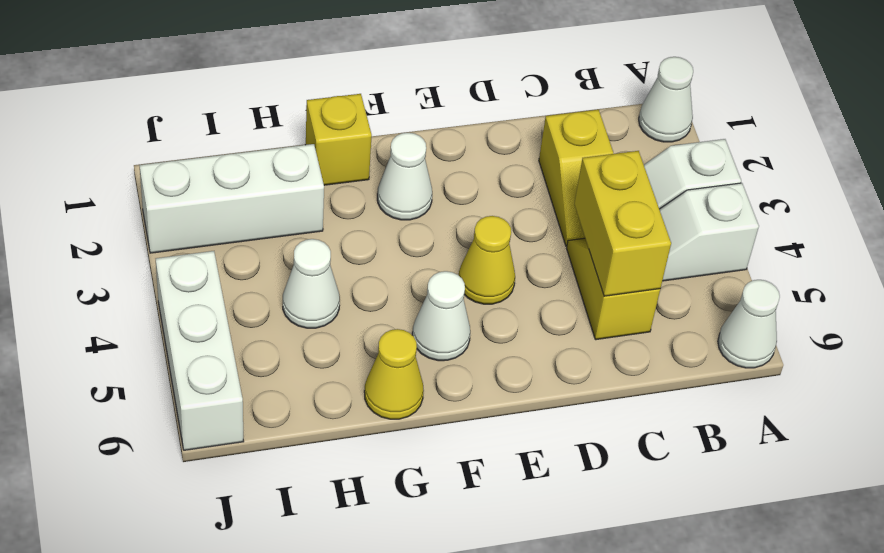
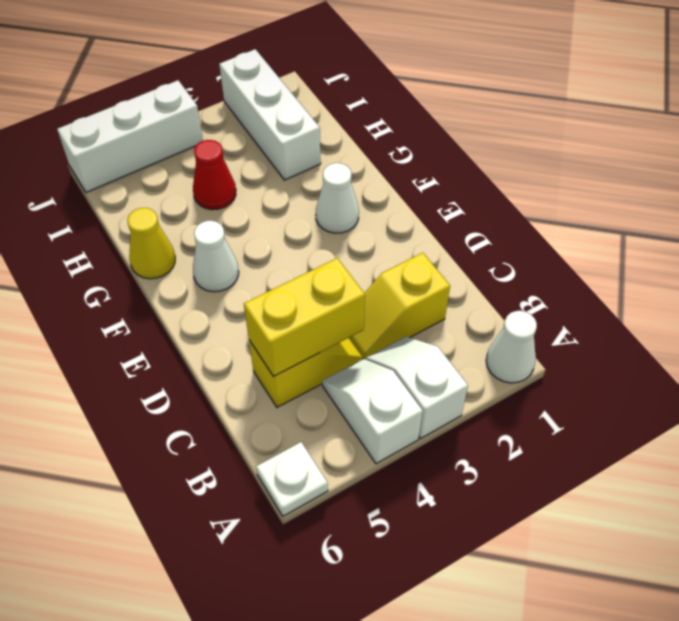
white 1x1 cone [718,280,780,368] -> white 1x1 plate [256,442,328,516]
yellow 1x1 cone [459,216,515,304] -> none
yellow 1x1 brick [306,94,372,185] -> none
white 1x1 cone [283,239,340,328] -> red 1x1 cone [193,140,236,210]

